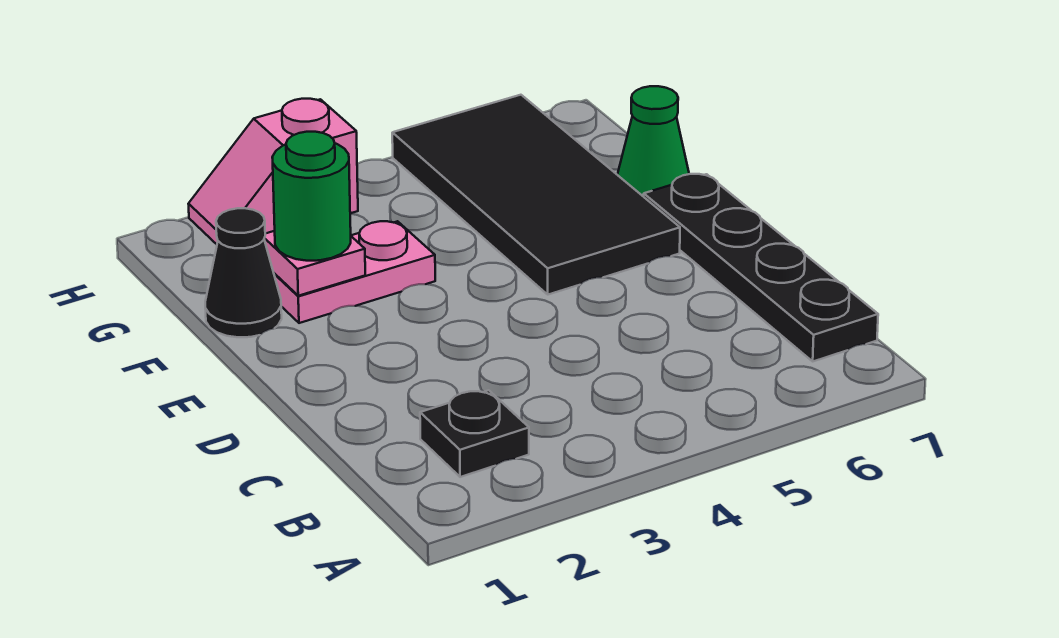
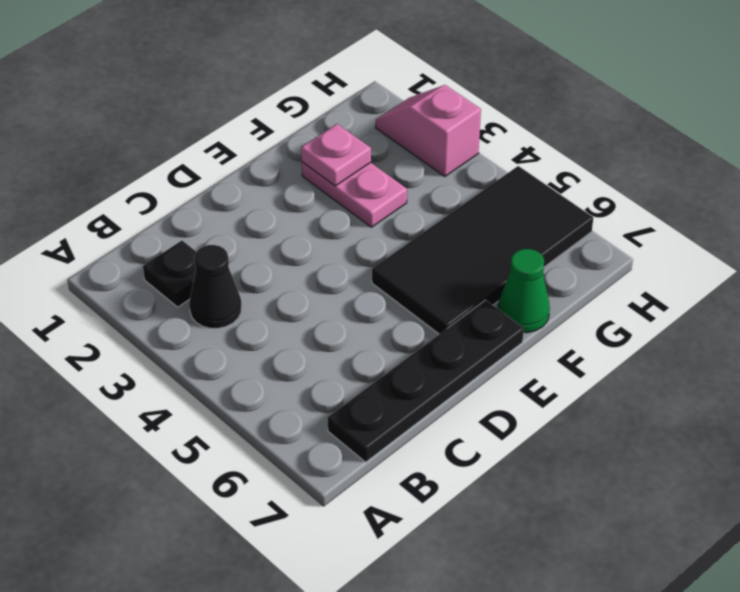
black 1x1 cone [205,208,282,337] -> black 1x1 cone moved to [189,245,242,328]
green 1x1 round brick [272,132,351,261] -> none

